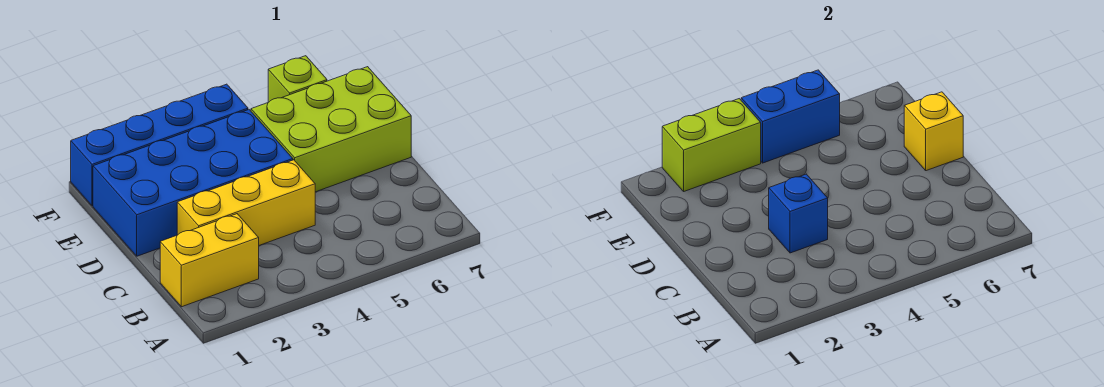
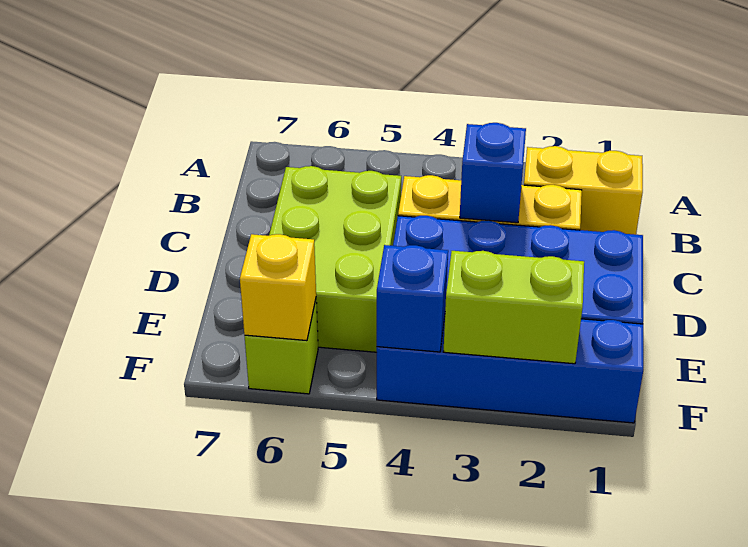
lime 2x3 brick [251,67,411,192] -> lime 2x3 brick turned to [269,166,401,352]
yellow 1x1 brick [904,92,963,171] -> yellow 1x1 brick moved to [240,234,316,341]
blue 1x2 brick [741,70,840,163] -> blue 1x1 brick [377,245,448,352]

